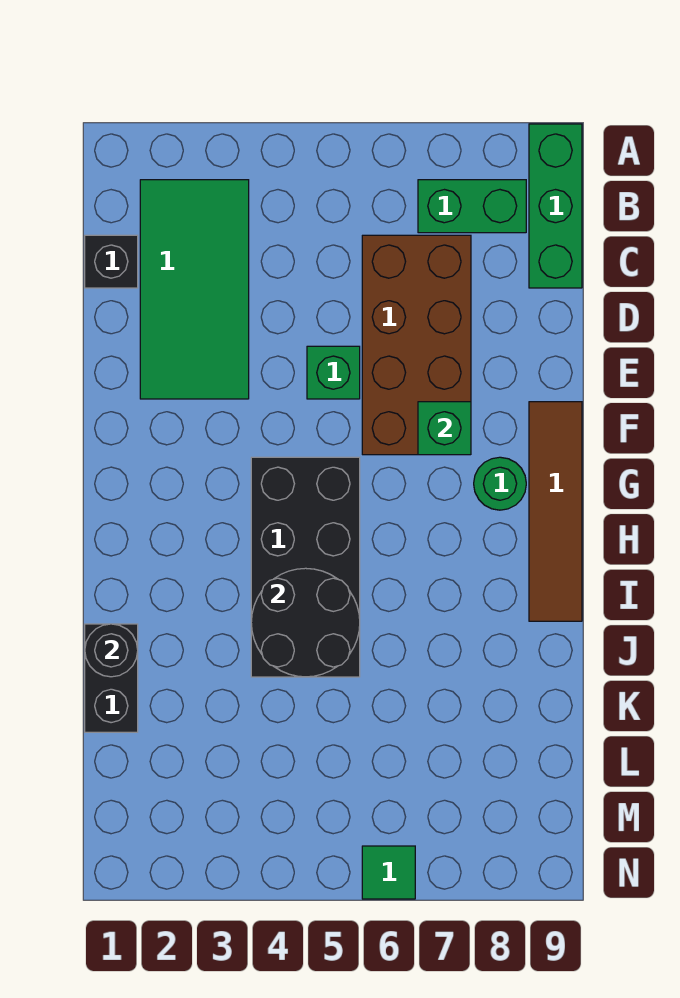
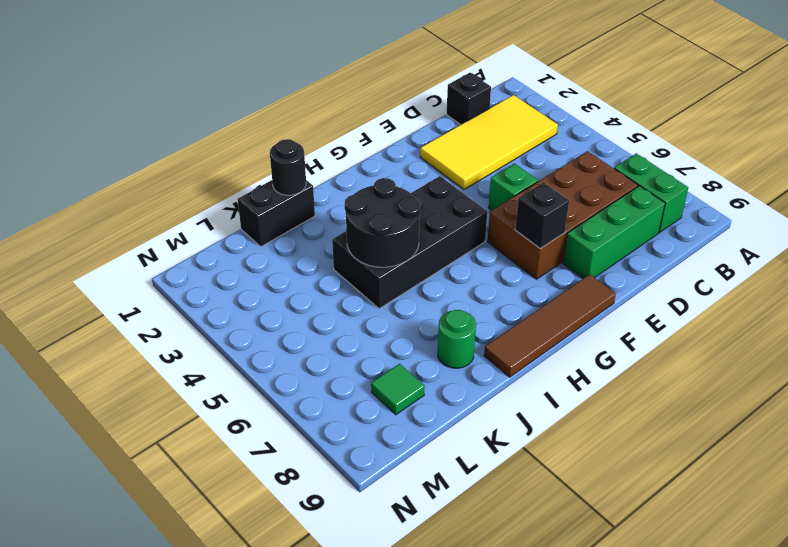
green 1x3 brick [529,124,582,288] -> green 1x3 brick moved to [563,186,665,279]
green 2x4 tile [140,180,249,399] -> yellow 2x4 tile [420,95,558,190]
green 1x1 brick [418,402,471,455] -> black 1x1 brick [515,183,569,249]
green 1x1 round brick [474,457,526,510] -> green 1x1 round brick moved to [438,310,476,368]
green 1x1 tile [362,846,415,899] -> green 1x1 tile moved to [371,364,425,415]

